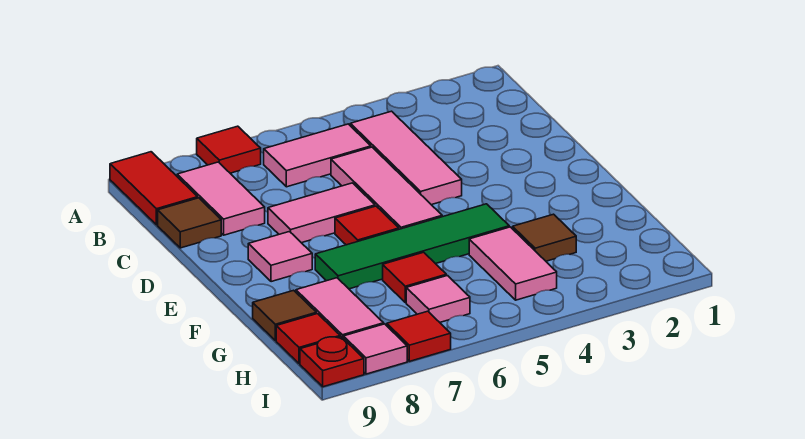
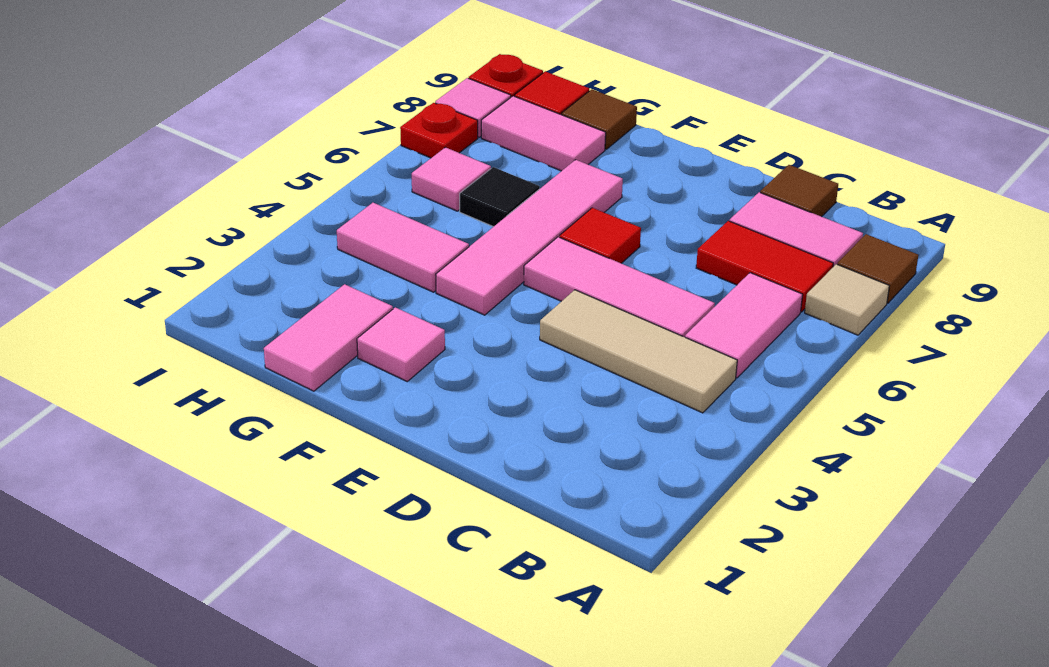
red 1x1 tile [197,126,261,173] -> tan 1x1 tile [805,264,889,335]
red 1x2 tile [110,152,198,225] -> red 1x2 tile moved to [696,221,833,312]
pink 1x3 tile [350,111,462,205] -> tan 1x3 tile [540,290,737,413]
pink 1x2 tile [268,183,375,243] -> pink 1x2 tile moved to [264,284,393,391]
pink 1x1 tile [248,232,312,282] -> pink 1x1 tile moved to [357,307,445,381]
green 1x4 tile [315,204,509,289] -> pink 1x4 tile [436,160,623,315]
brown 1x1 tile [513,214,576,261] -> brown 1x1 tile moved to [837,234,919,303]
red 1x1 tile [383,252,446,302] -> black 1x1 tile [460,167,540,227]
red 1x1 tile [387,311,451,361] -> red 1x1 plate [400,103,478,158]

